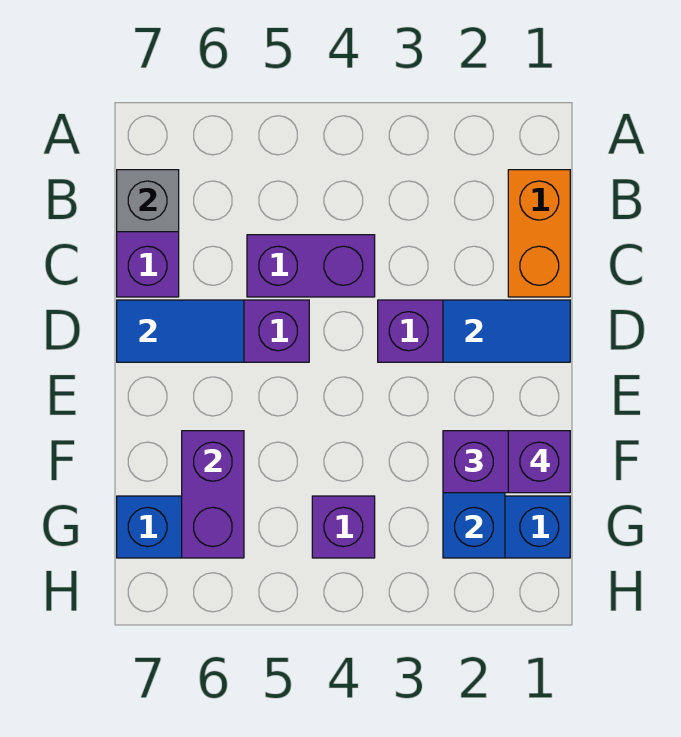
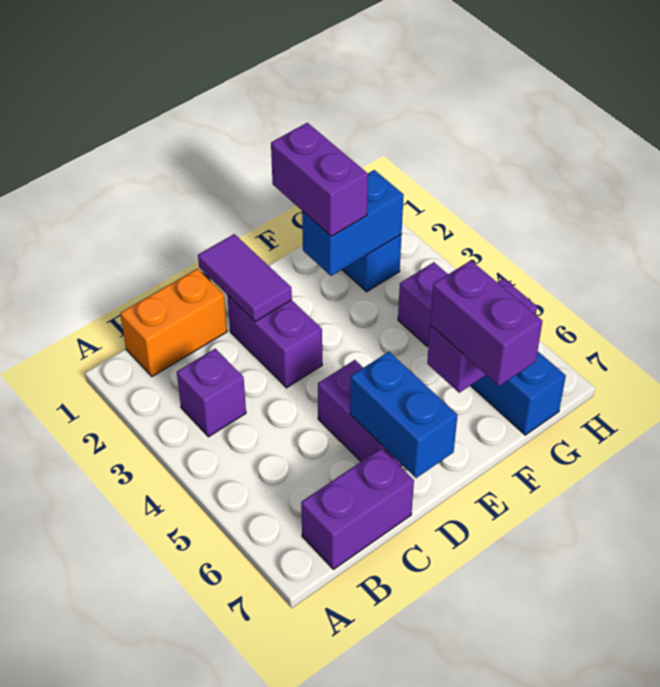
grey 1x1 brick [117,170,179,232] -> none
purple 1x2 brick [247,235,375,297] -> purple 1x2 brick moved to [430,261,542,386]
blue 1x2 tile [443,300,570,362] -> purple 1x2 tile [198,234,292,322]
blue 1x2 tile [117,300,244,362] -> blue 1x2 brick [350,352,458,478]
purple 1x1 brick [508,431,570,493] -> purple 1x1 brick moved to [177,349,246,437]

